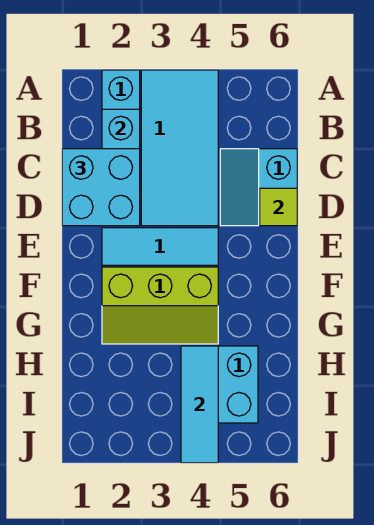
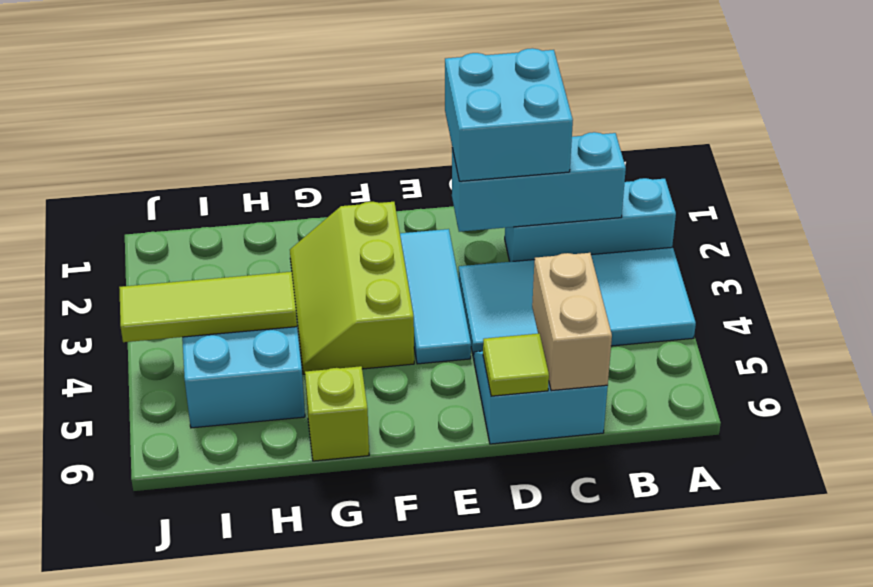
none -> tan 1x2 brick [532,253,612,391]
none -> lime 1x1 brick [305,366,369,461]
cyan 1x3 tile [181,346,218,463] -> lime 1x3 tile [119,272,297,342]

